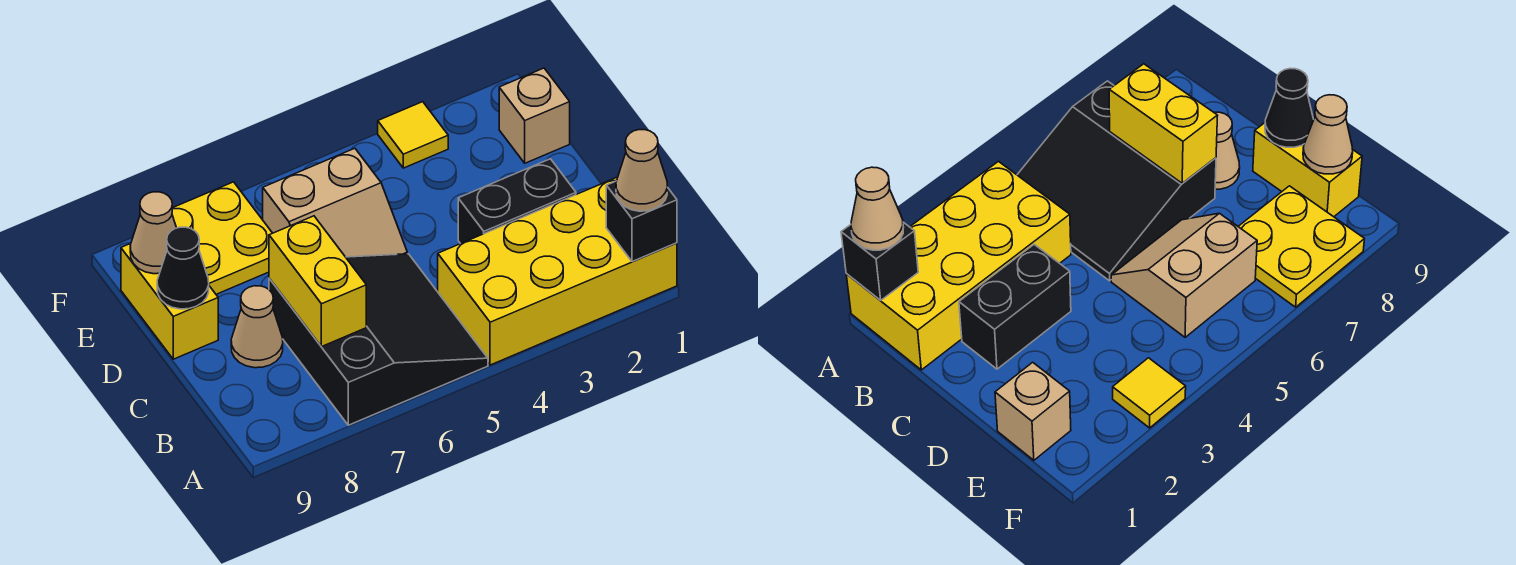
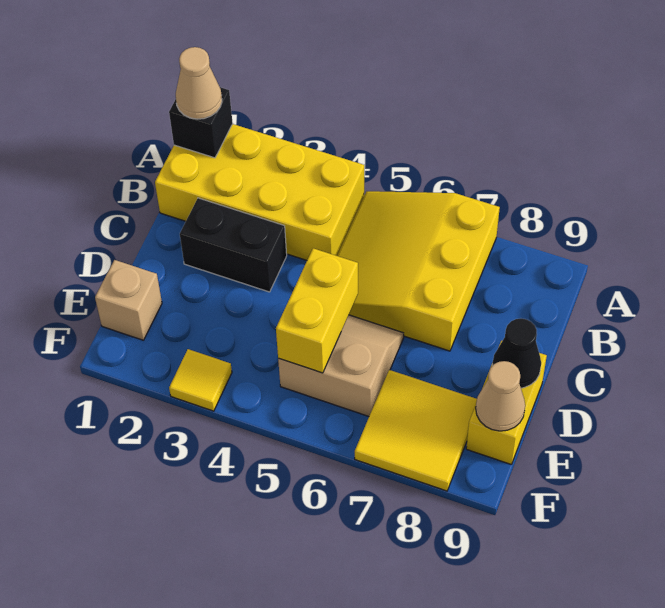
black 3x3 slope [269,254,488,425] -> yellow 3x3 slope [337,191,500,351]
yellow 1x2 brick [269,216,366,347] -> yellow 1x2 brick moved to [276,248,358,373]
tan 1x1 cone [231,286,283,368] -> none
yellow 2x2 plate [172,182,272,294] -> yellow 2x2 tile [355,370,477,491]

